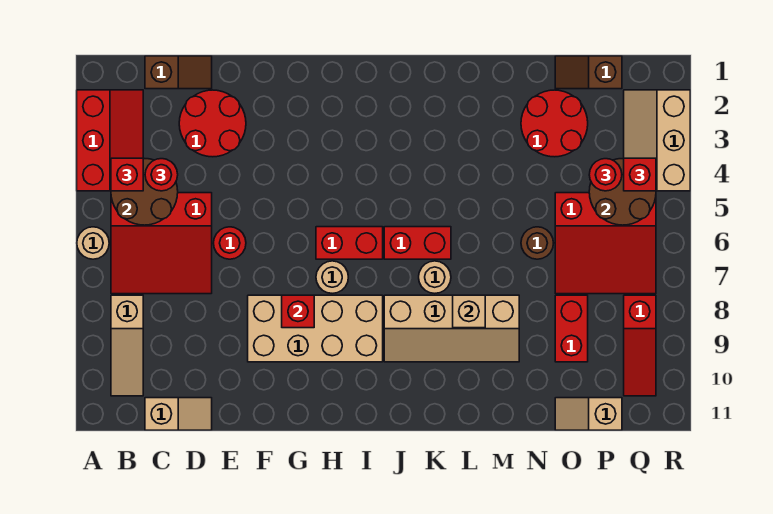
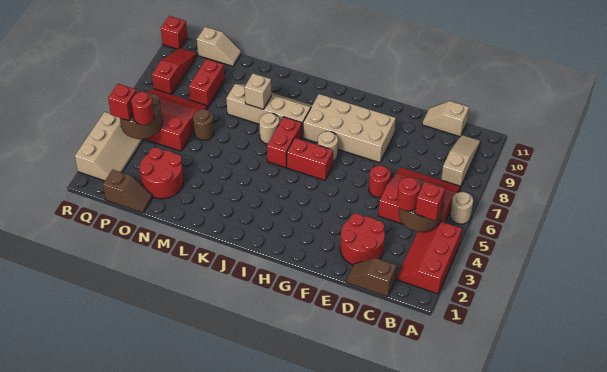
red 1x1 brick [282,295,314,328] -> red 1x1 brick moved to [161,16,188,49]
red 1x2 brick [384,227,451,259] -> red 1x2 brick turned to [267,117,302,168]

